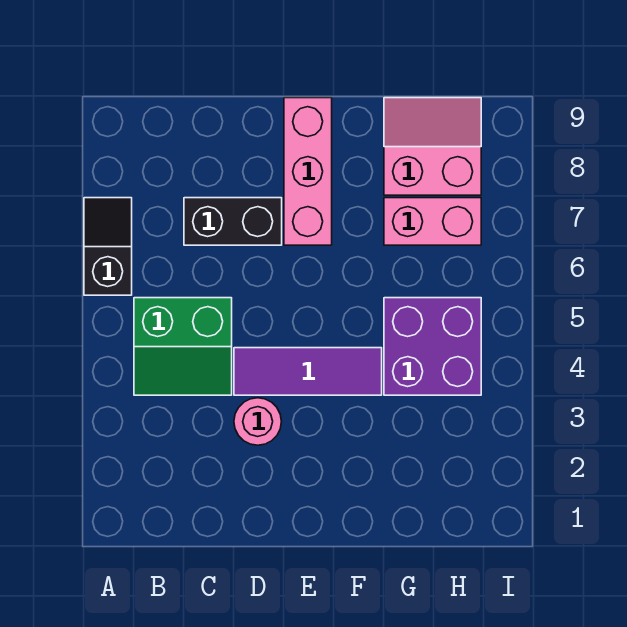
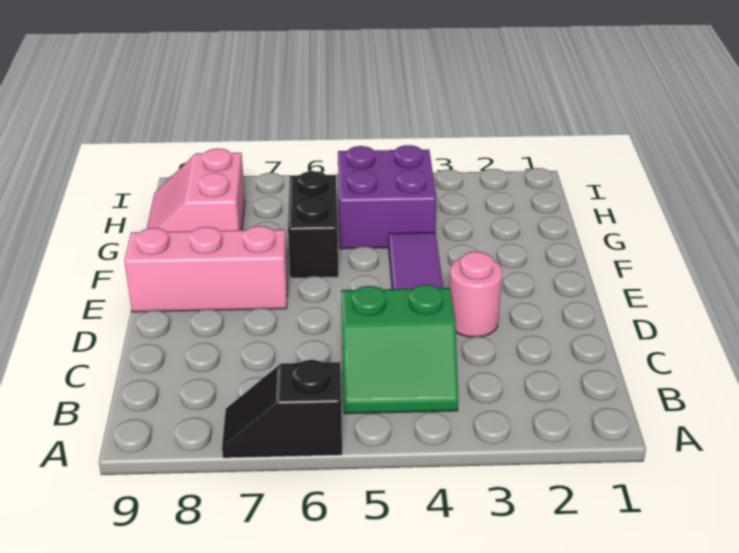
green 2x2 slope [134,298,232,395] -> green 2x2 slope turned to [341,285,458,414]
black 1x2 brick [184,198,282,245] -> black 1x2 brick moved to [288,171,338,278]
pink 1x2 brick [384,198,481,245] -> none

